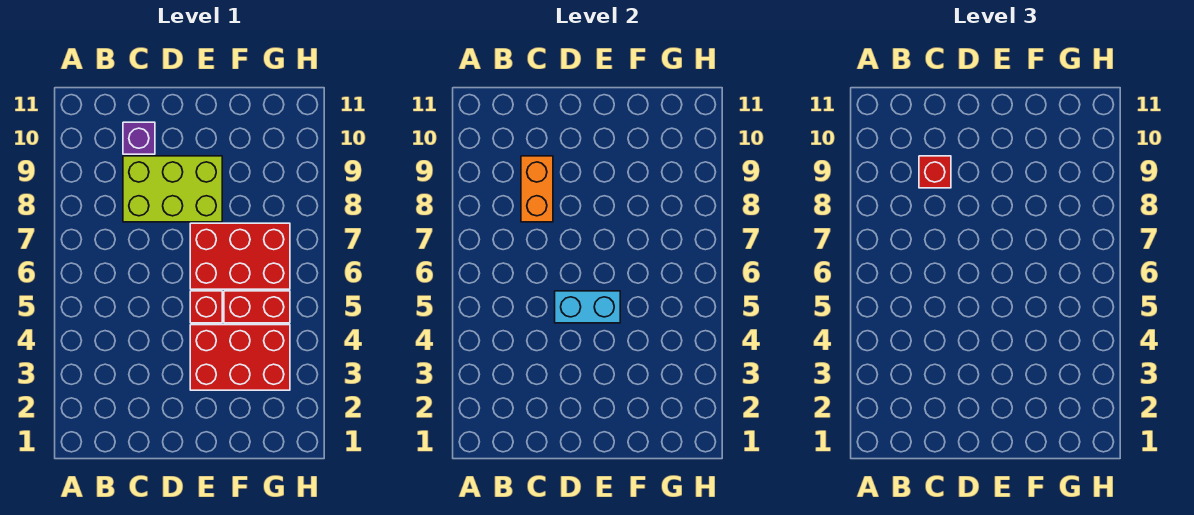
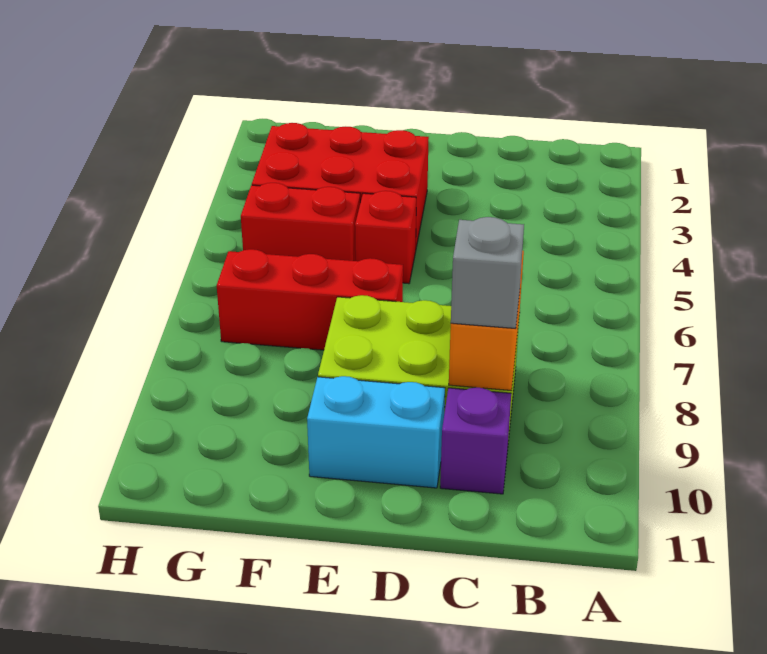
red 1x1 brick [919,156,951,188] -> grey 1x1 brick [451,217,524,329]
cyan 1x2 brick [555,291,620,323] -> cyan 1x2 brick moved to [307,376,445,488]
red 2x3 brick [190,223,290,289] -> red 1x3 brick [217,249,403,350]

